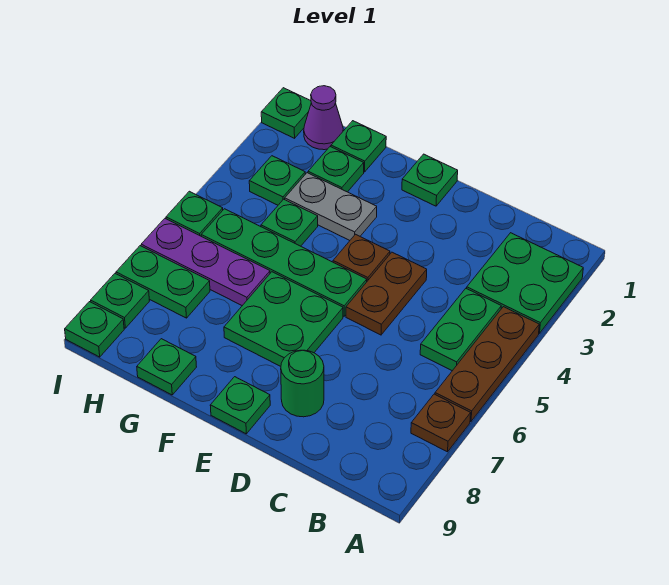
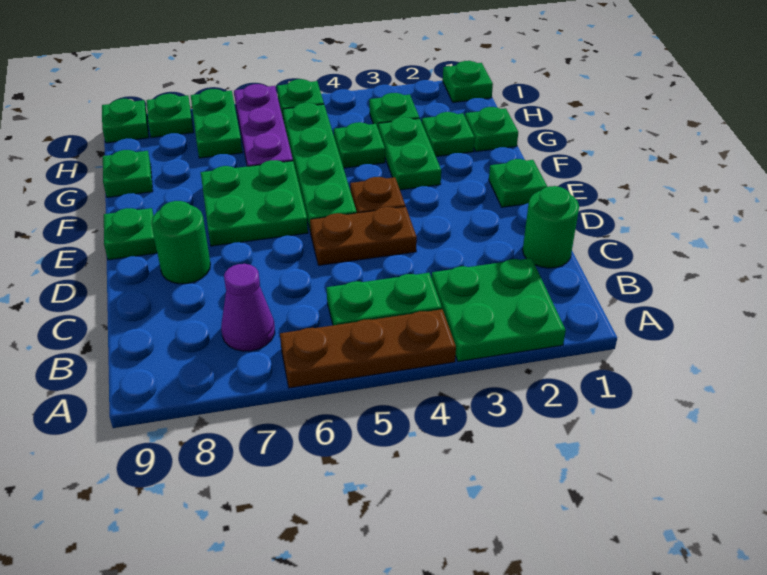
brown 1x1 plate [411,394,471,452] -> none
none -> green 1x1 round brick [523,186,579,268]
grey 1x2 plate [285,173,377,240] -> green 1x2 plate [378,117,441,190]
purple 1x1 cone [304,86,343,150] -> purple 1x1 cone moved to [221,264,275,351]

